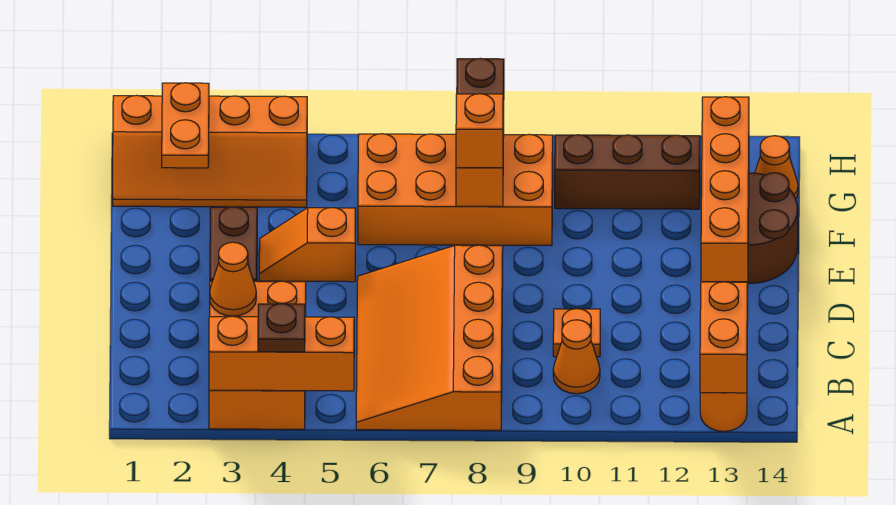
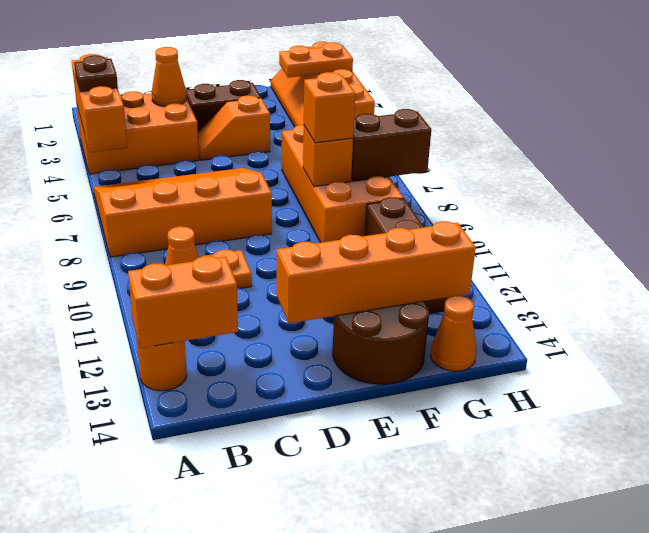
orange 1x2 slope [259,208,356,282] -> orange 1x2 slope turned to [198,96,270,160]

